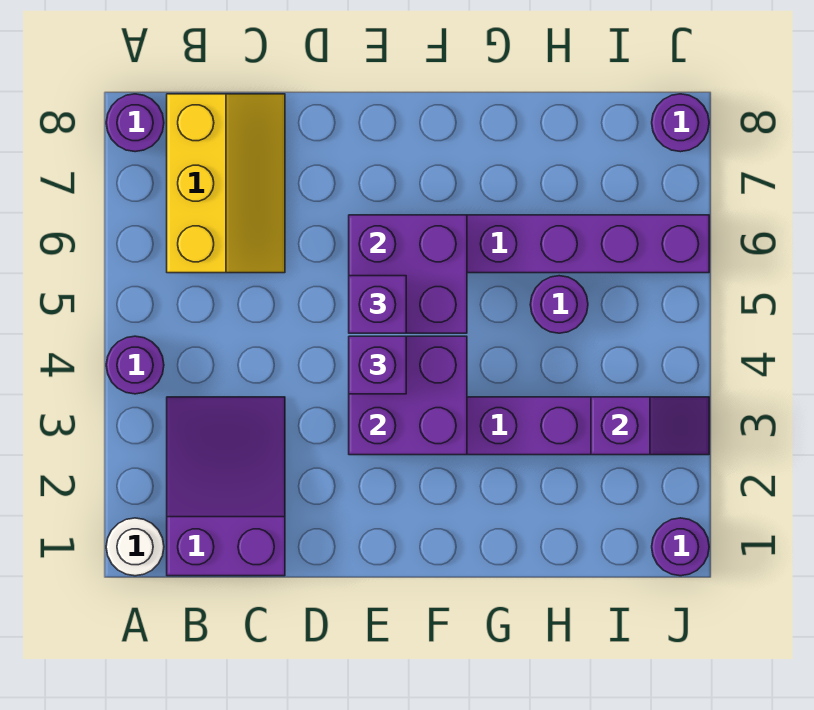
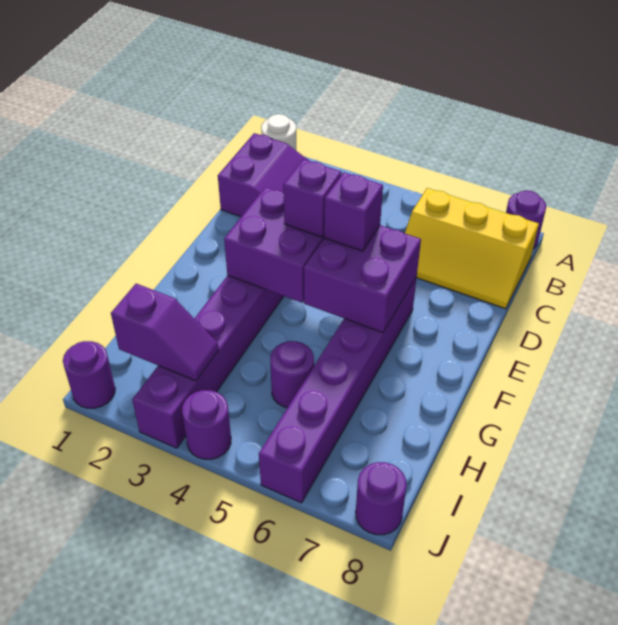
purple 1x1 round brick [106,336,164,394] -> purple 1x1 round brick moved to [182,390,231,459]
purple 1x2 slope [591,397,709,455] -> purple 1x2 slope turned to [111,284,219,381]

